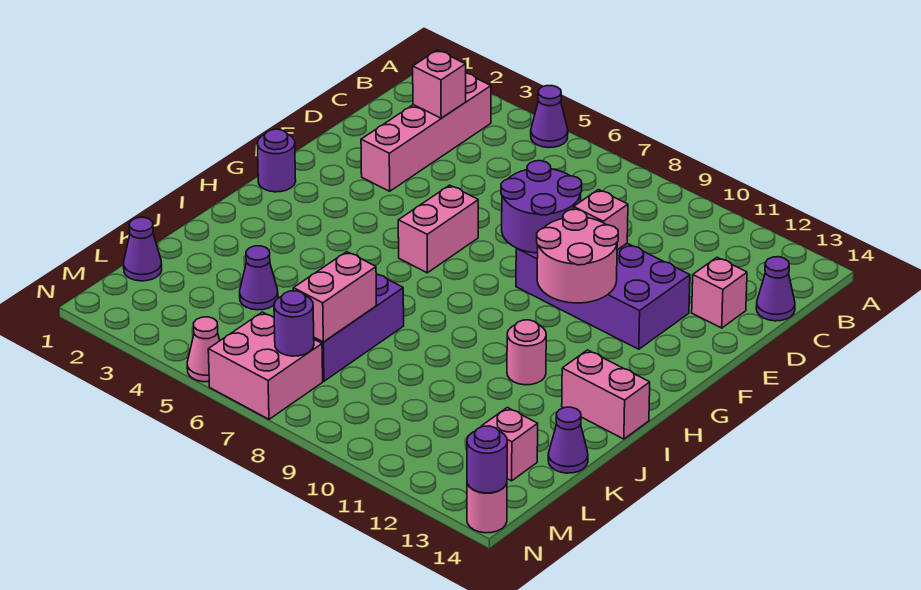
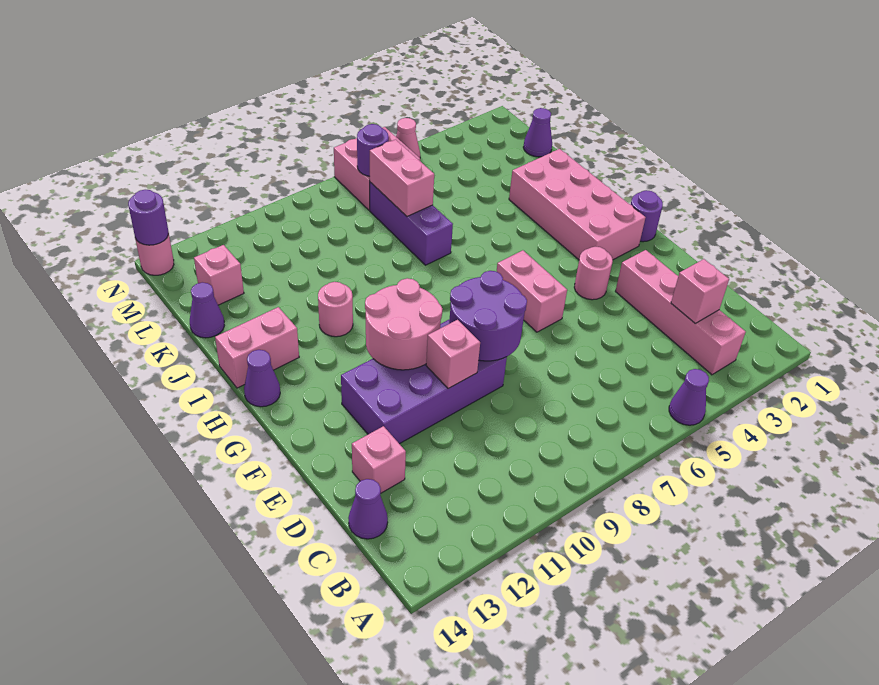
none -> pink 1x1 round brick [574,247,613,300]
none -> pink 2x4 brick [509,149,646,260]
purple 1x1 cone [240,246,278,310] -> purple 1x1 cone moved to [244,350,280,407]

